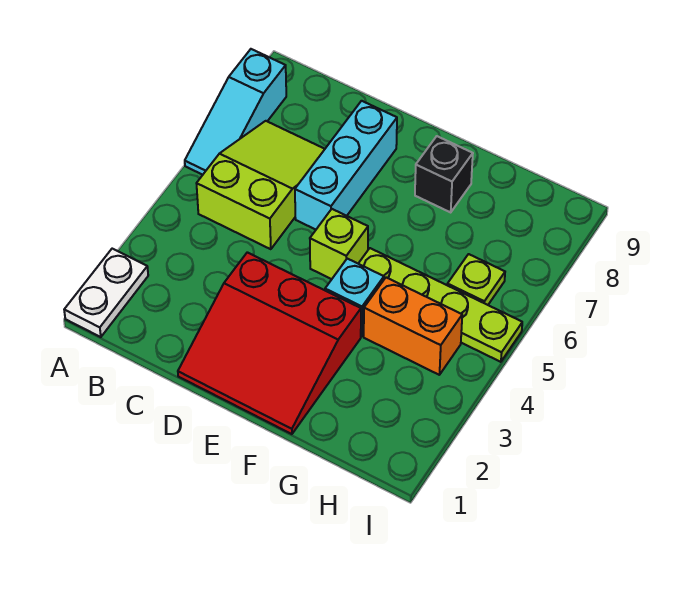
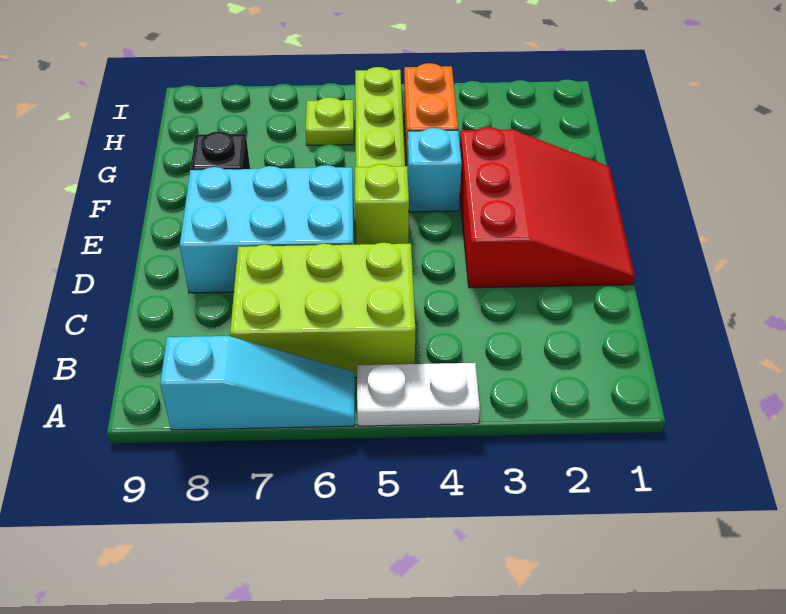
white 1x2 plate [64,249,148,337] -> white 1x2 plate moved to [357,363,480,426]
lime 2x3 slope [196,121,325,249] -> lime 2x3 brick [230,243,415,378]
cyan 1x3 brick [295,101,397,230] -> cyan 2x3 brick [180,165,354,293]

